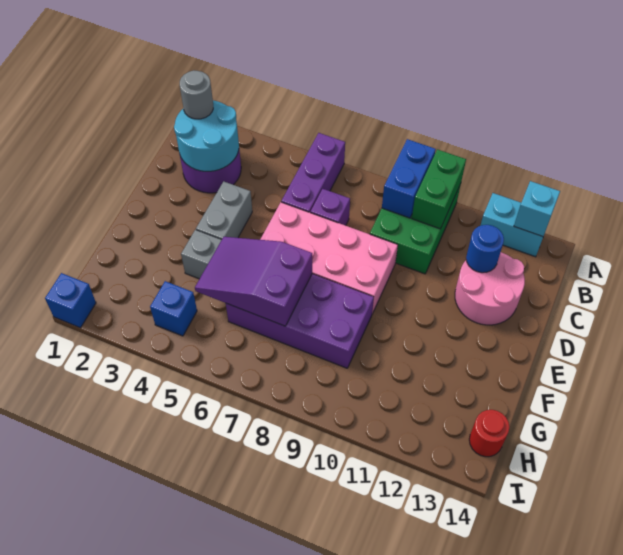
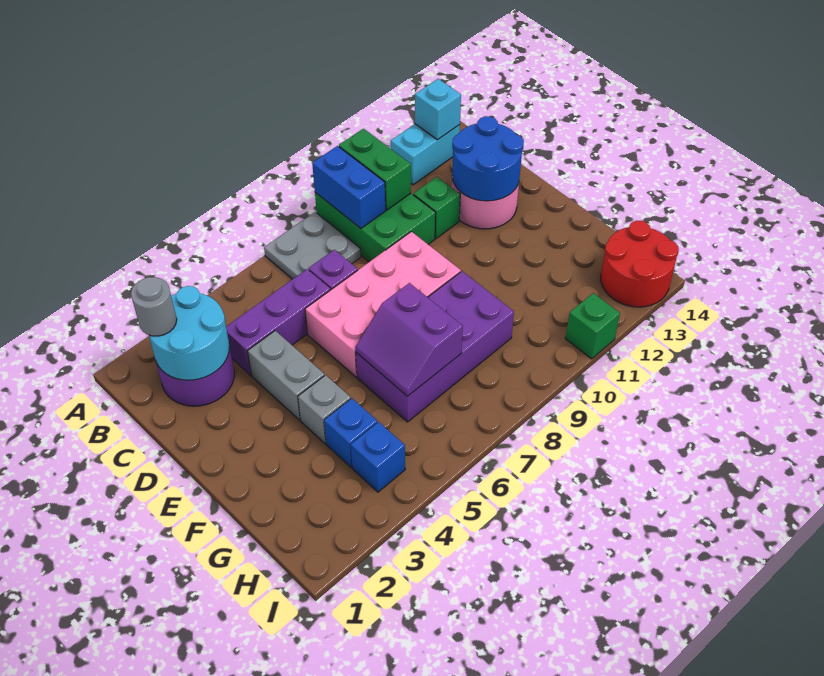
purple 1x3 brick [281,133,345,212] -> purple 1x3 brick turned to [226,269,330,375]
none -> grey 2x2 plate [264,212,361,279]
none -> green 1x1 brick [413,177,460,238]
blue 1x1 round brick [466,225,504,273] -> blue 2x2 round brick [452,116,524,201]
purple 2x3 slope [195,237,312,326] -> purple 2x2 slope [355,283,463,396]
red 1x1 round brick [469,410,510,457] -> red 2x2 round brick [601,221,679,307]
blue 1x1 brick [45,273,96,328] -> blue 1x1 brick moved to [324,398,377,468]
none -> green 1x1 brick [566,293,620,359]

